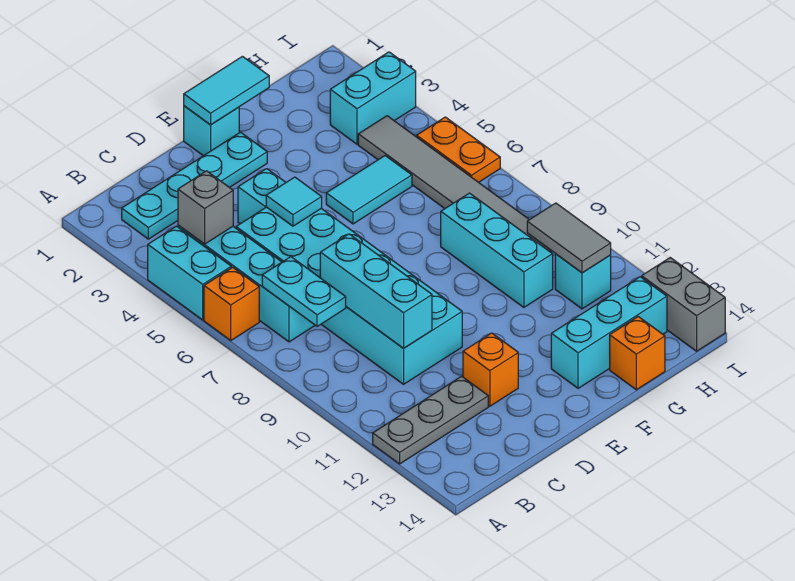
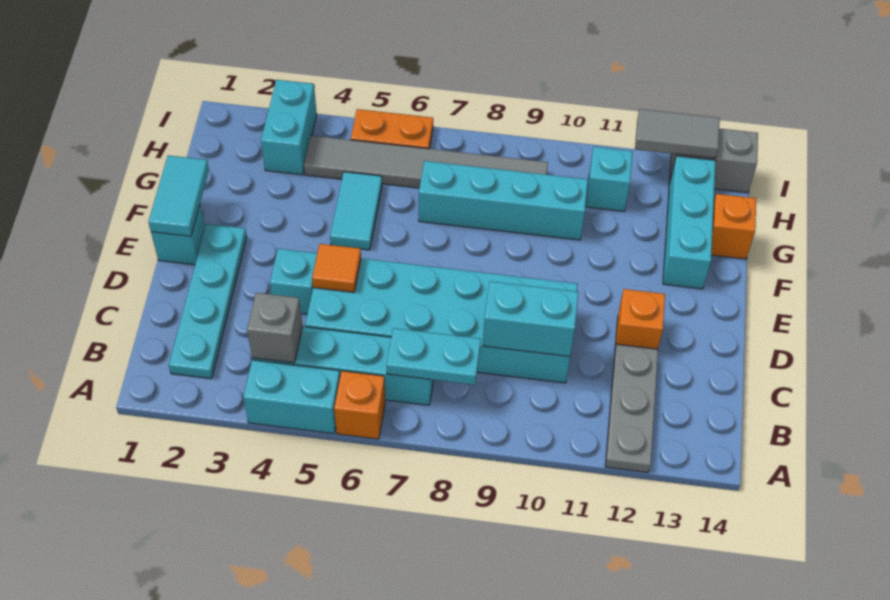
cyan 1x3 brick [320,234,432,349] -> cyan 1x2 brick [483,281,578,356]
cyan 1x1 tile [266,177,322,226] -> orange 1x1 tile [312,244,361,292]
cyan 1x3 brick [441,193,553,307] -> cyan 1x4 brick [419,161,588,240]
grey 1x2 tile [527,203,611,273] -> grey 1x2 tile moved to [635,109,720,158]

